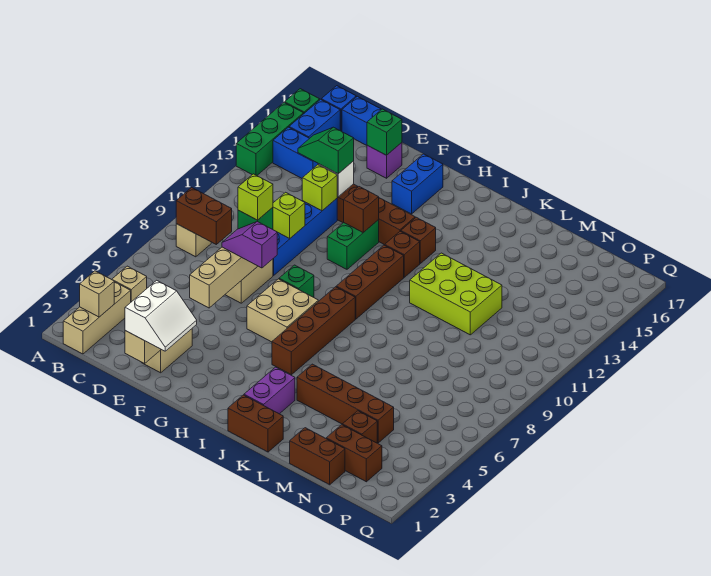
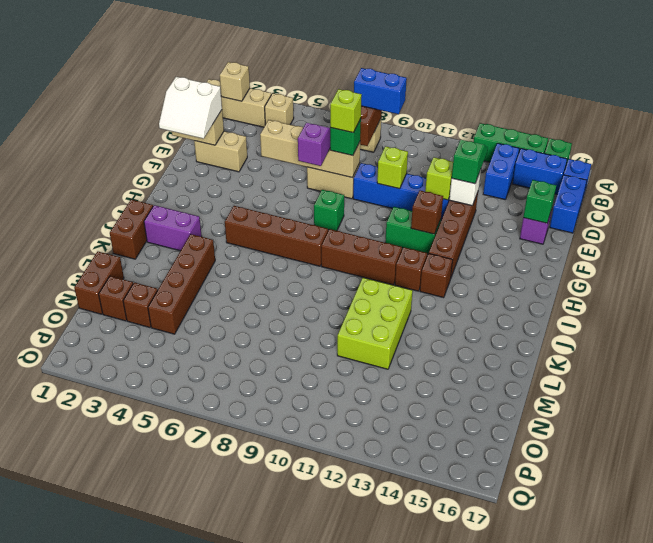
tan 2x2 brick [247,279,318,342] -> none
blue 1x2 brick [392,154,443,214] -> blue 1x2 brick moved to [354,68,407,114]
brown 1x2 brick [326,425,382,482] -> brown 1x1 brick [99,276,133,321]

